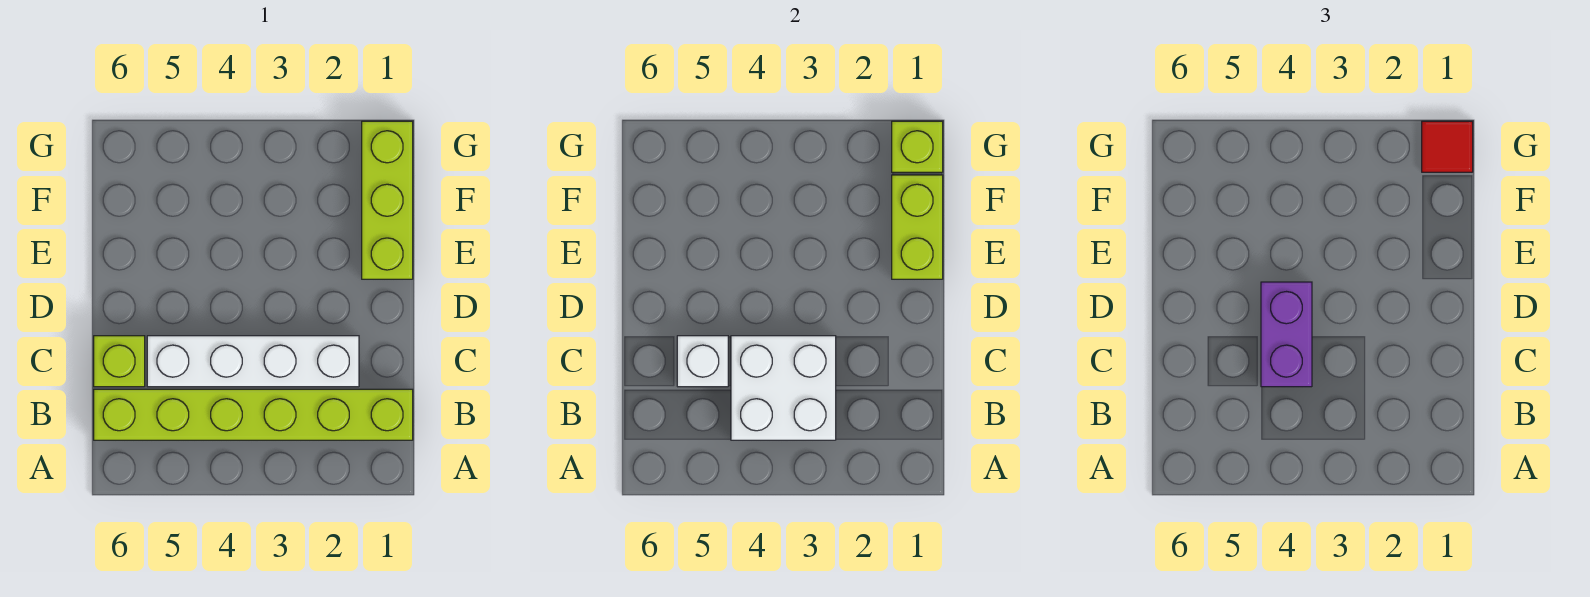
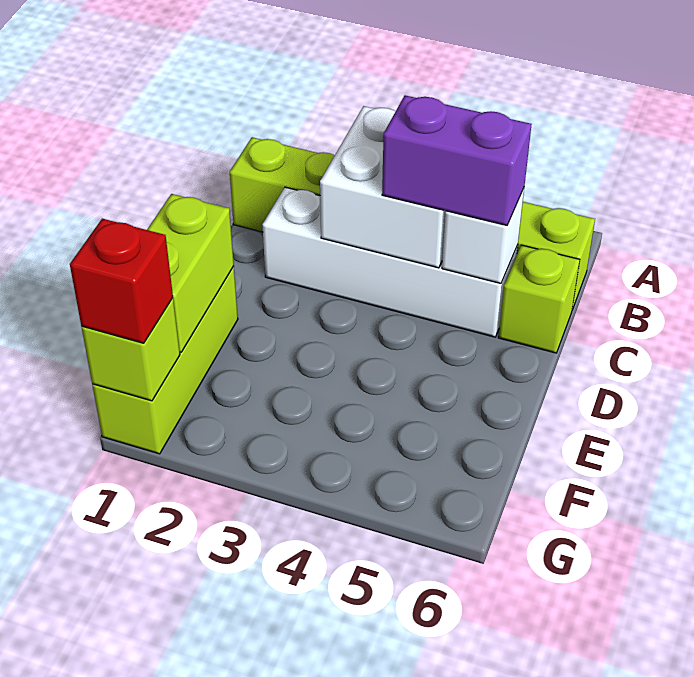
purple 1x2 brick [1261,282,1312,387] -> purple 1x2 brick turned to [382,95,532,225]
red 1x1 tile [1422,121,1473,172] -> red 1x1 brick [70,219,173,343]

